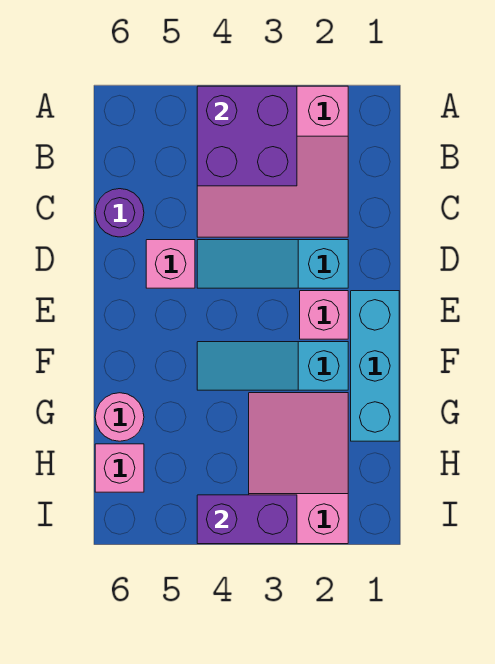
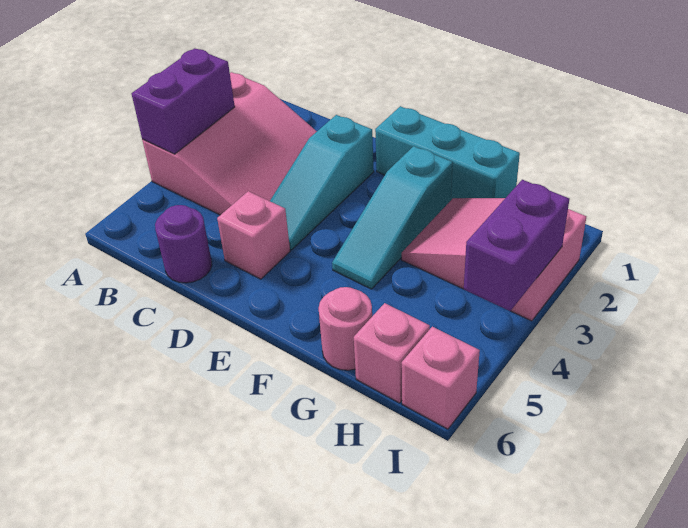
purple 2x2 brick [197,86,297,186] -> purple 1x2 brick [132,48,235,154]
pink 1x1 brick [300,291,348,339] -> pink 1x1 brick moved to [402,327,480,429]

